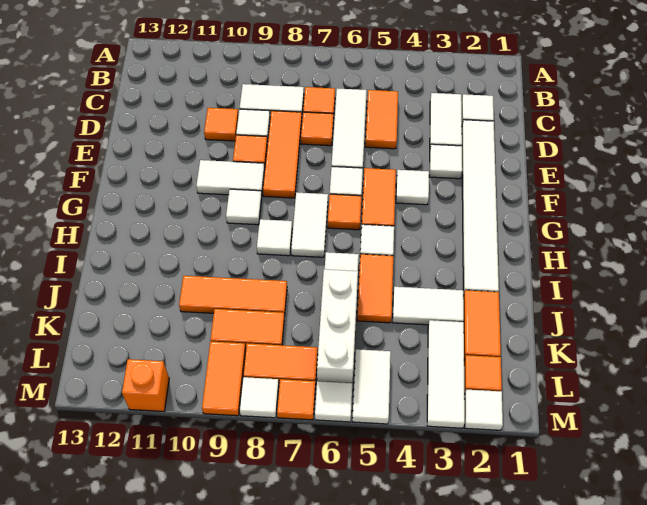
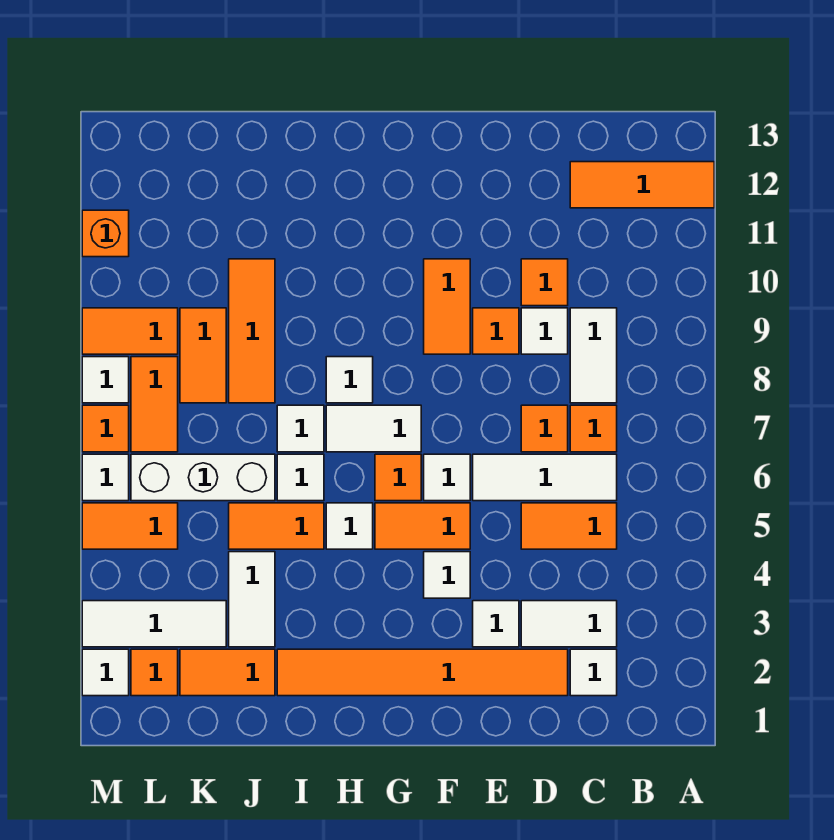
white 1x6 tile [462,120,499,295] -> orange 1x6 tile [277,649,568,696]
orange 1x3 tile [263,111,302,198] -> orange 1x3 tile moved to [570,162,714,208]
white 1x2 tile [196,160,265,195] -> orange 1x2 tile [424,259,470,354]
white 1x1 tile [226,189,262,225] -> white 1x1 tile moved to [277,405,324,452]
white 1x2 tile [352,349,391,424] -> orange 1x2 tile [82,503,178,549]

